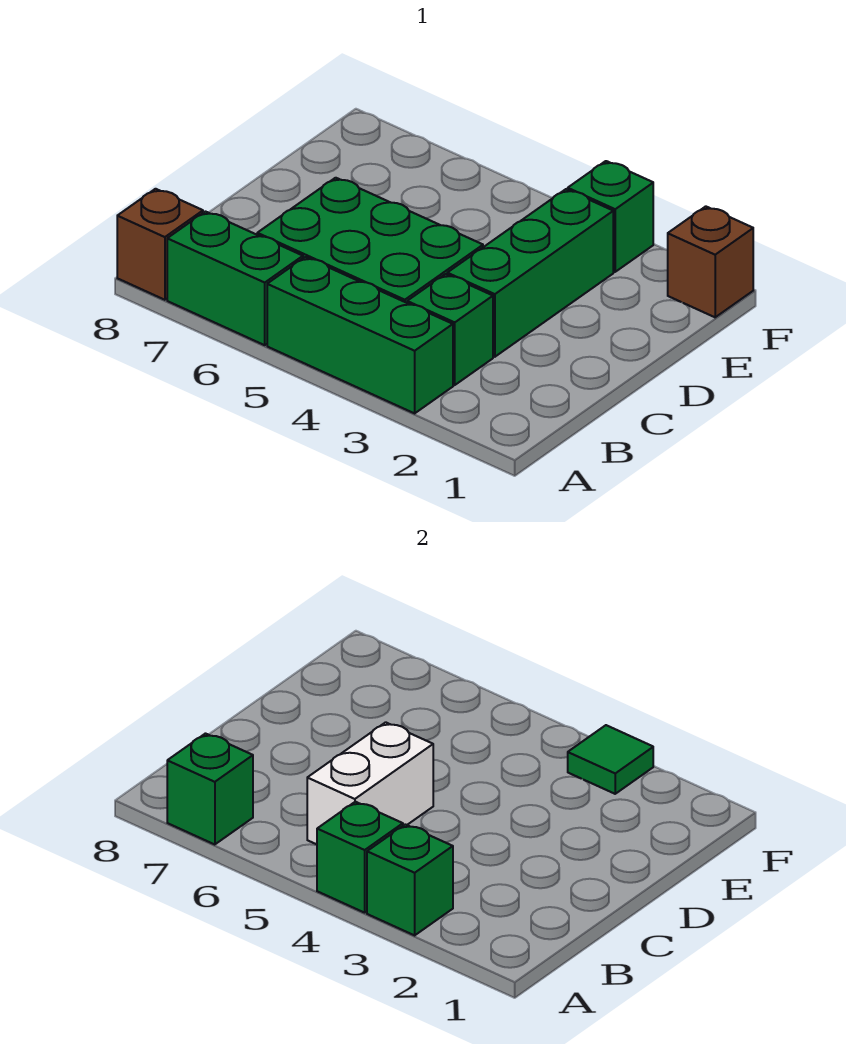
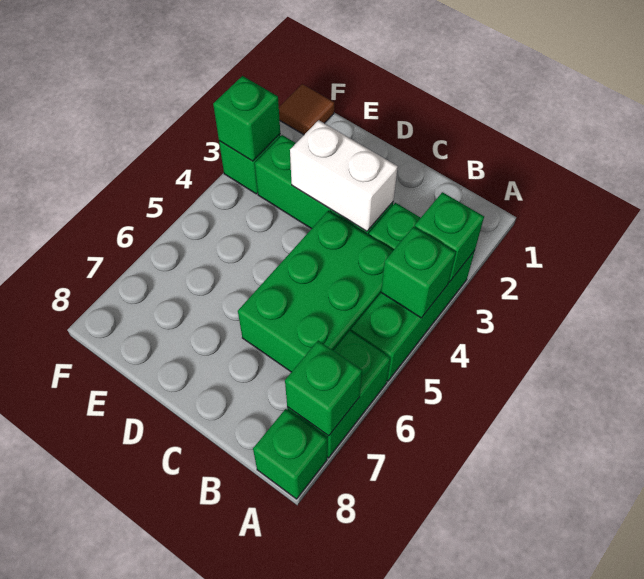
brown 1x1 brick [117,189,203,300] -> green 1x1 brick [253,409,327,499]
white 1x2 brick [307,722,433,844] -> white 1x2 brick moved to [290,120,398,231]
brown 1x1 brick [668,206,753,317] -> brown 1x1 tile [279,84,334,135]
green 1x1 tile [568,725,653,794] -> green 1x1 brick [213,76,280,161]

